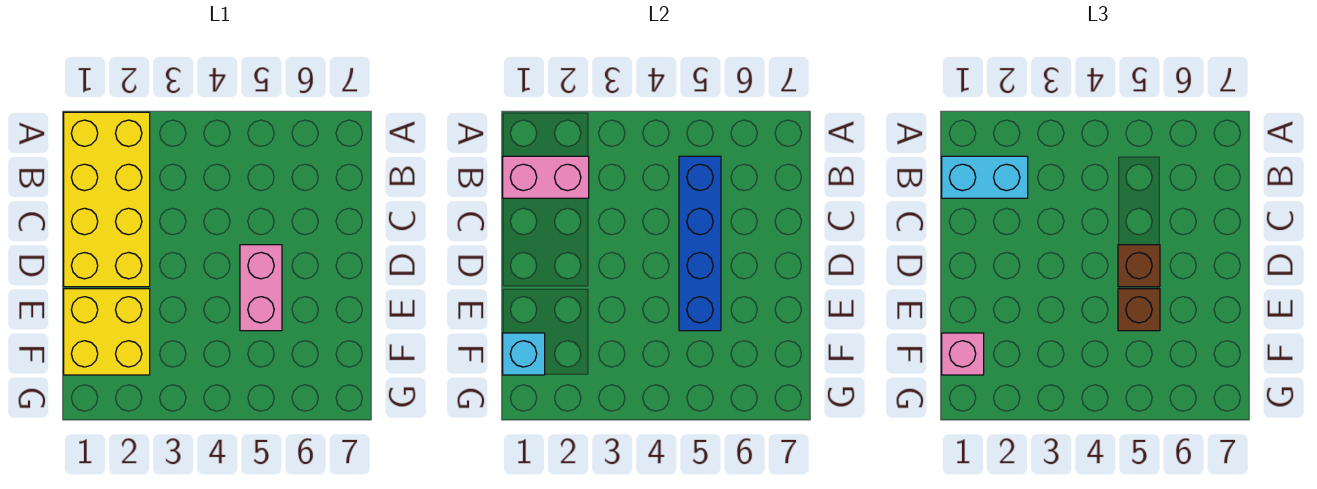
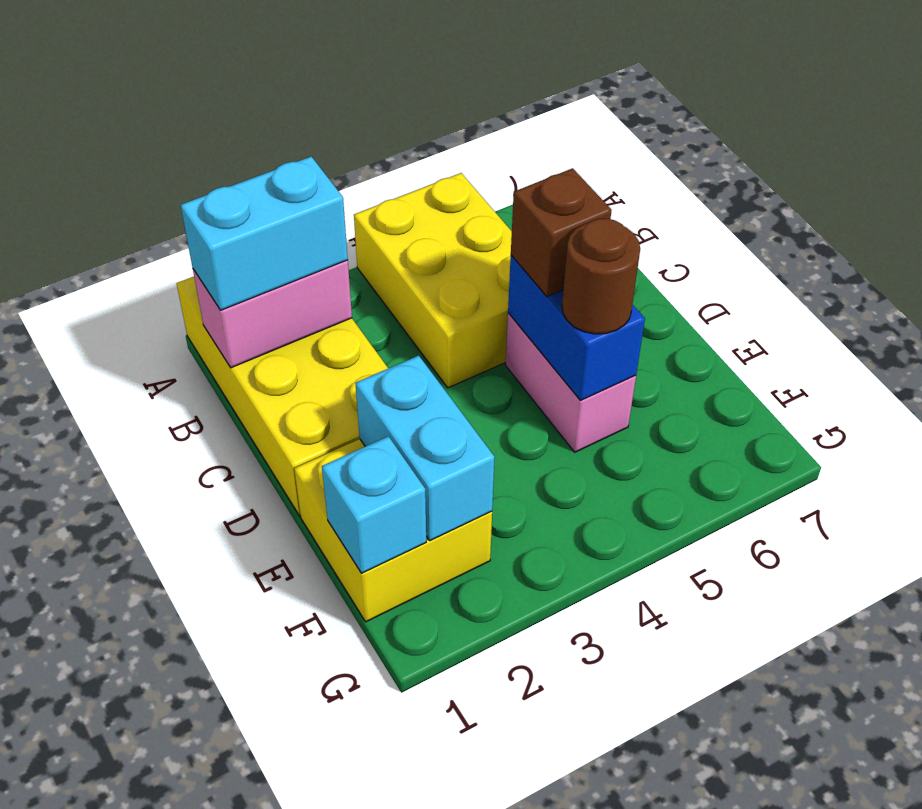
none -> yellow 2x3 brick [354,173,512,388]
blue 1x4 brick [679,156,721,331] -> blue 1x2 brick [508,255,645,400]
none -> cyan 1x2 brick [355,356,494,541]
brown 1x1 brick [1118,289,1160,331] -> brown 1x1 round brick [562,219,640,334]
pink 1x1 brick [942,333,984,375] -> none

